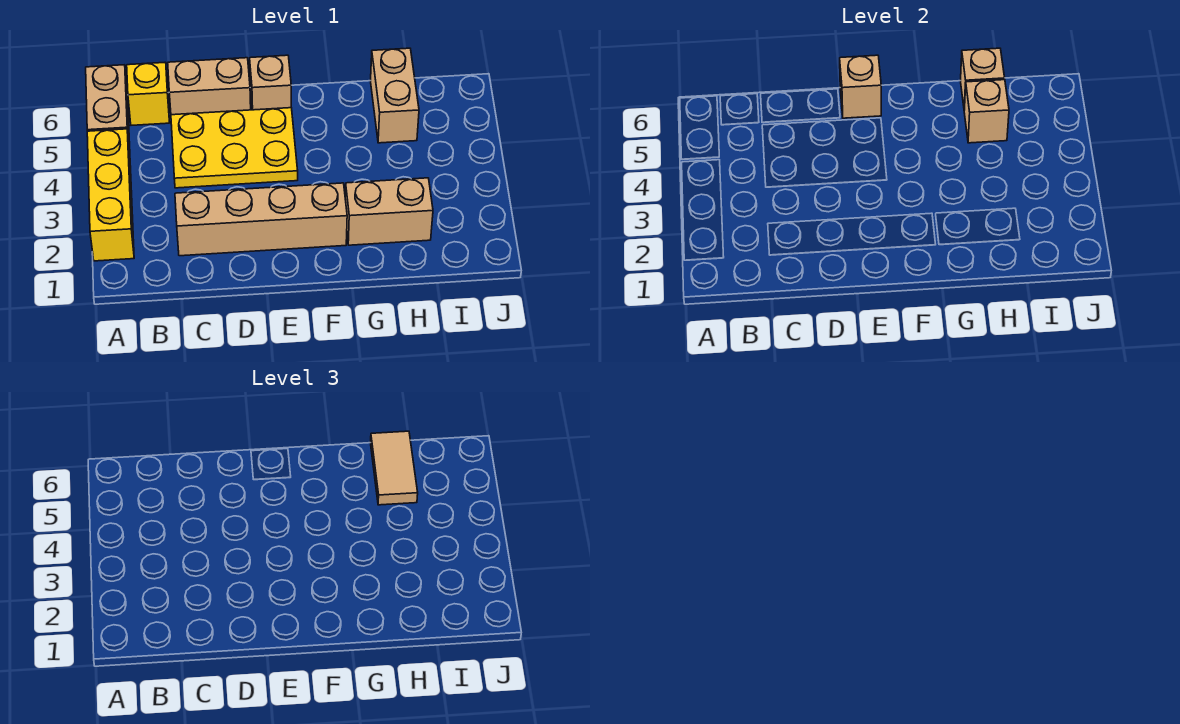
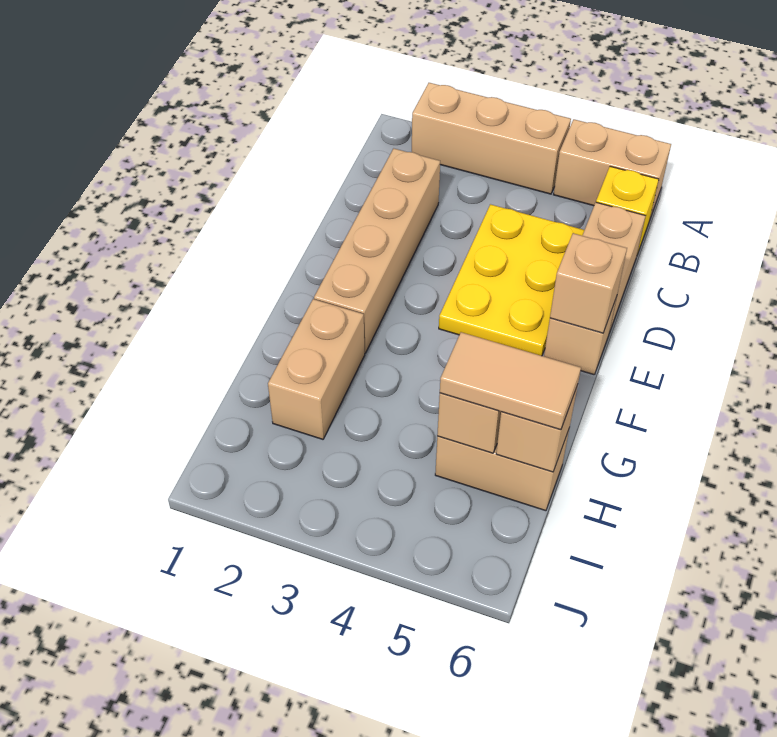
yellow 1x3 brick [87,129,134,261] -> tan 1x3 brick [412,83,571,194]

